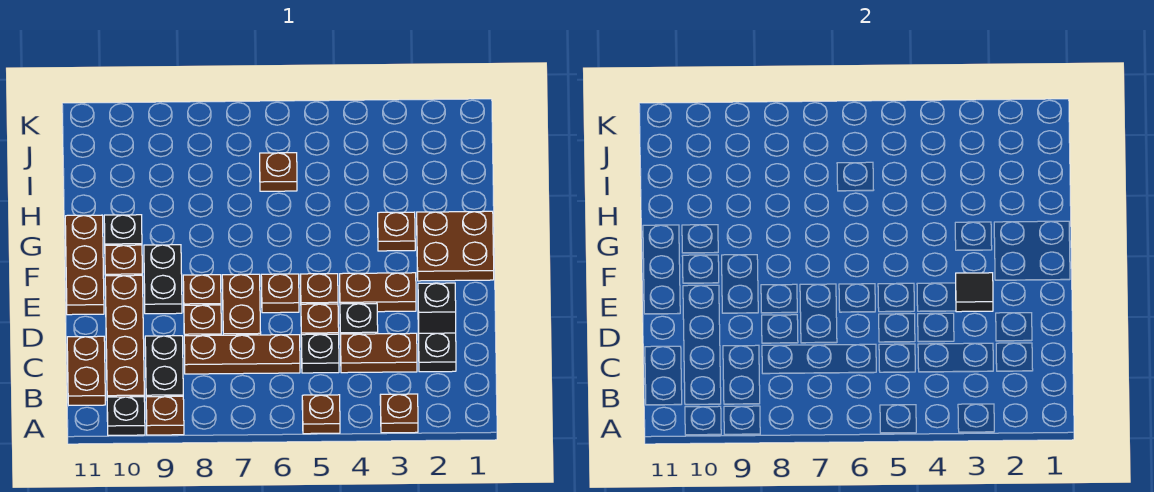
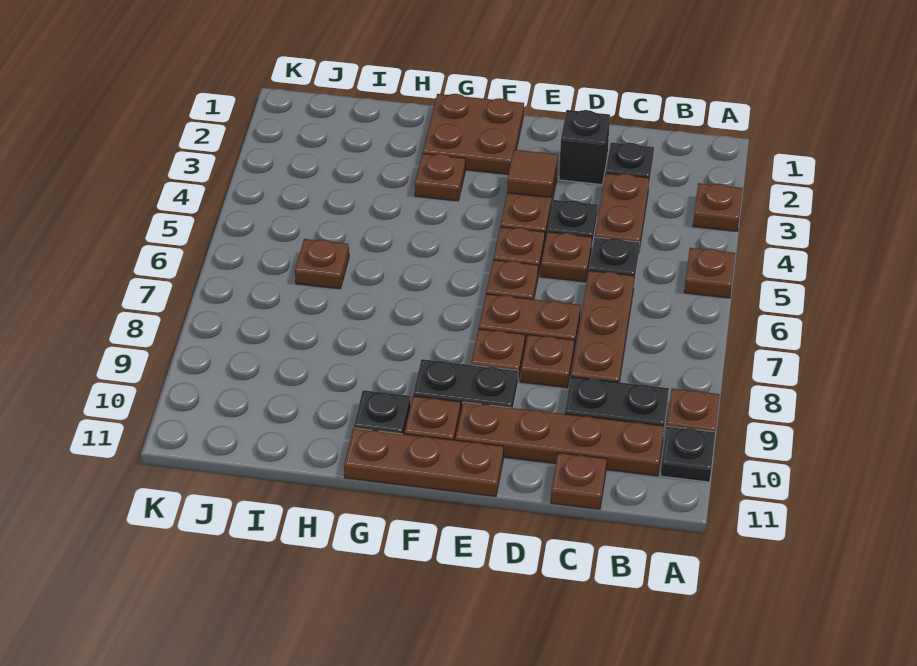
brown 1x2 plate [67,336,105,405] -> brown 1x1 plate [551,453,607,509]
black 1x1 tile [956,273,993,312] -> brown 1x1 tile [507,150,558,197]

